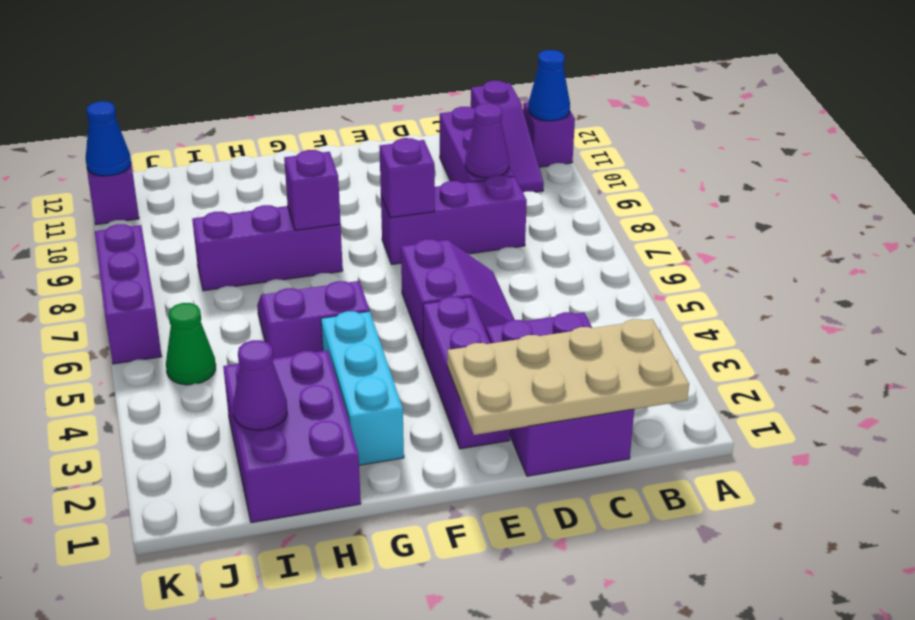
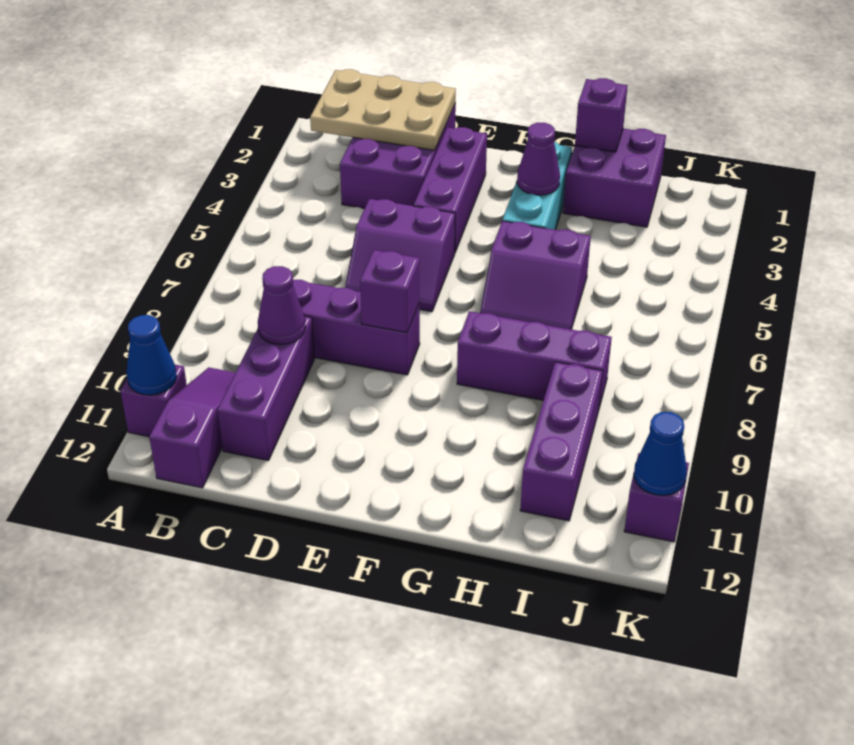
tan 2x4 plate [447,319,689,435] -> tan 2x3 plate [310,69,456,150]
purple 2x2 slope [401,239,515,350] -> purple 2x2 slope turned to [345,199,455,312]
purple 1x1 brick [284,150,341,230] -> purple 1x1 brick moved to [575,78,628,152]
purple 2x3 brick [223,350,361,523] -> purple 2x2 brick [563,128,666,227]
purple 1x1 cone [233,340,287,430] -> purple 1x1 cone moved to [517,123,560,195]
green 1x1 cone [166,303,216,385] -> none
purple 1x3 brick [95,224,162,364] -> purple 1x3 brick moved to [520,362,603,521]

